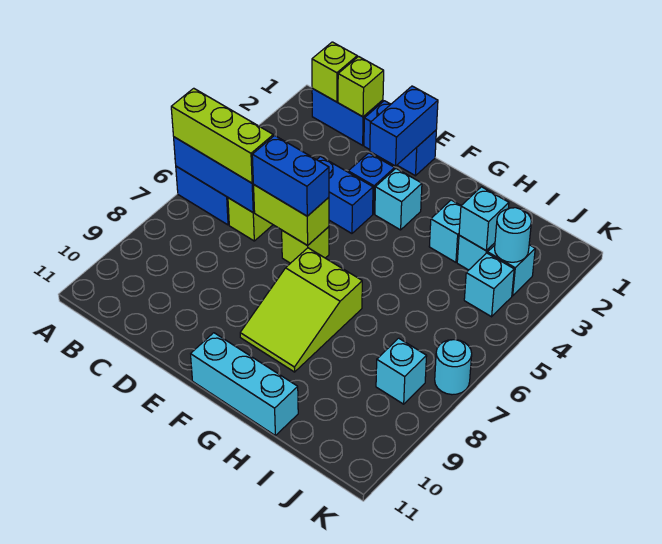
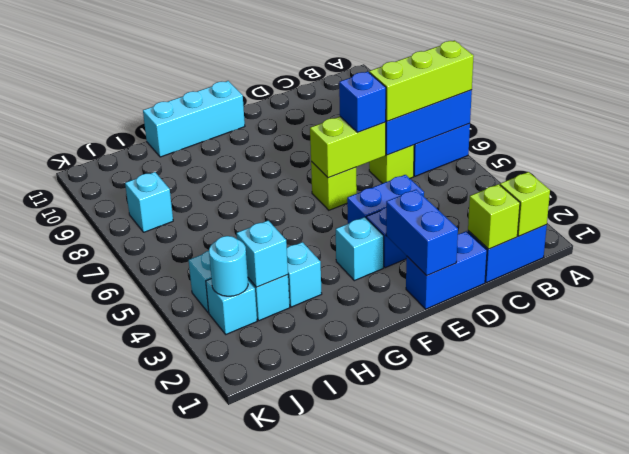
blue 1x2 brick [252,135,329,216] -> blue 1x1 brick [339,72,386,132]
lime 2x3 slope [240,248,362,372] -> none
cyan 1x1 round brick [435,340,472,395] -> none

